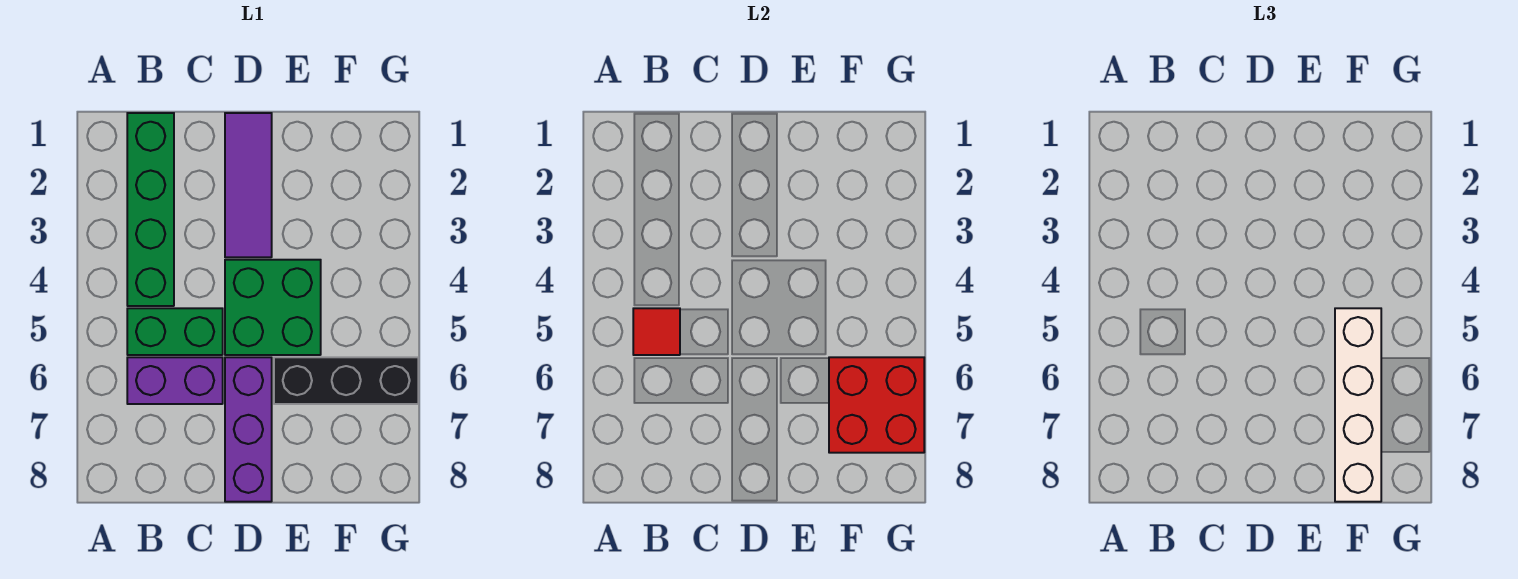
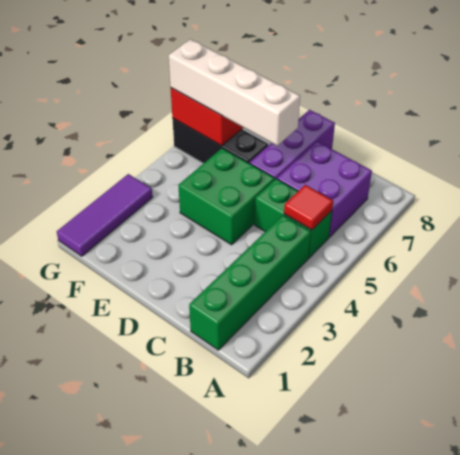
purple 1x2 brick [127,357,223,404] -> purple 2x2 brick [277,141,372,237]
purple 1x3 tile [225,113,272,257] -> purple 1x3 tile moved to [57,174,153,256]
white 1x4 brick [1335,308,1381,502] -> white 1x4 brick turned to [169,39,300,146]

